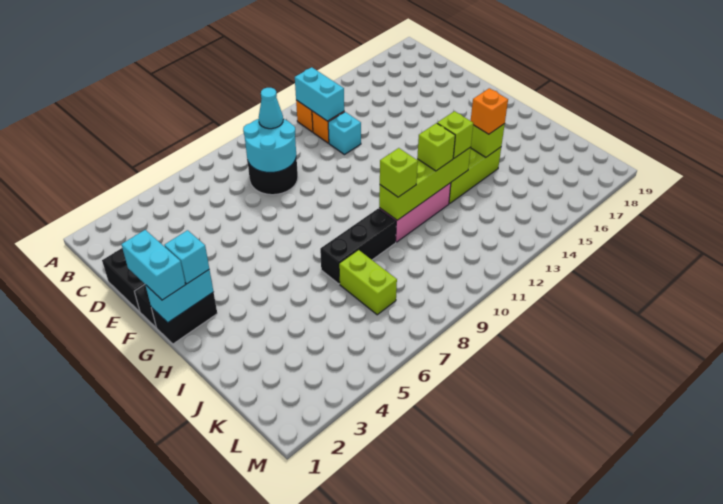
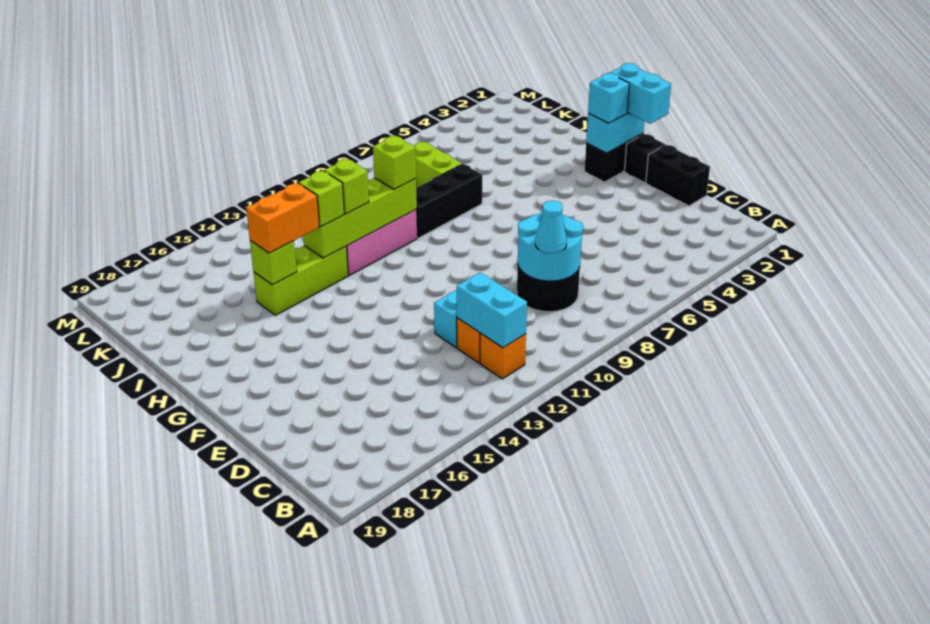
orange 1x1 brick [471,88,508,134] -> orange 1x2 brick [246,183,319,253]

